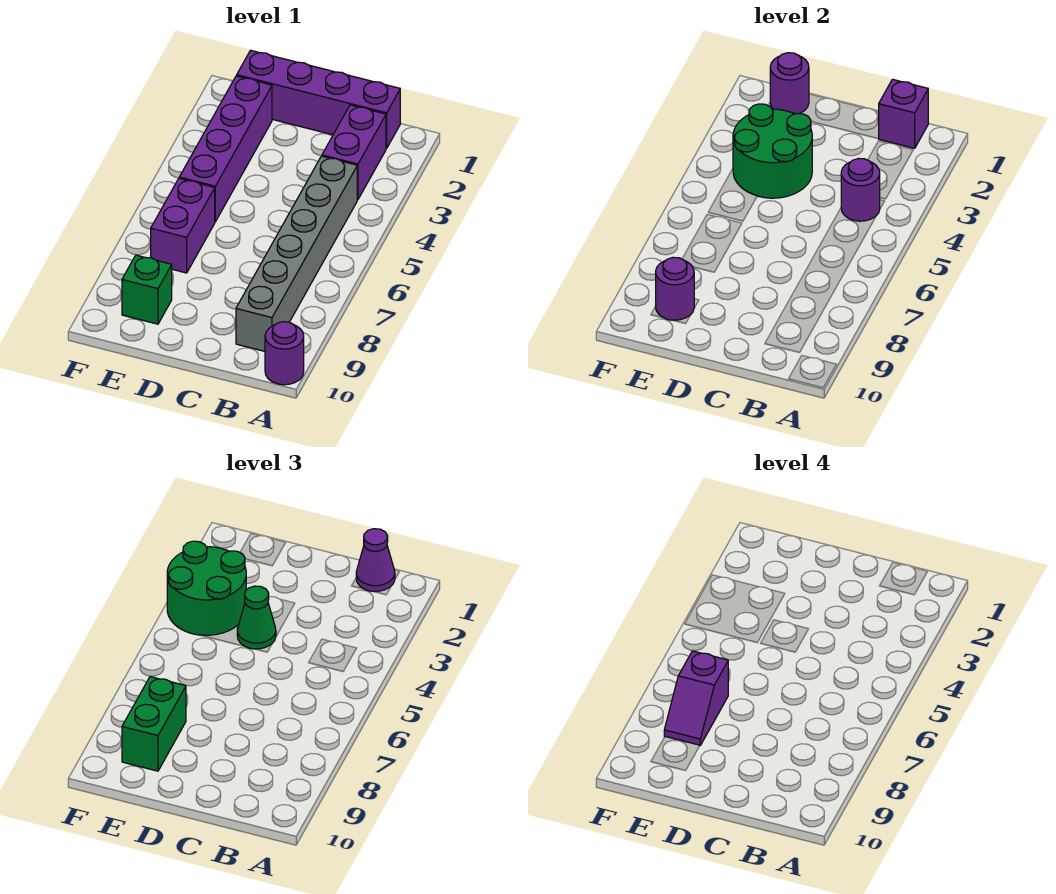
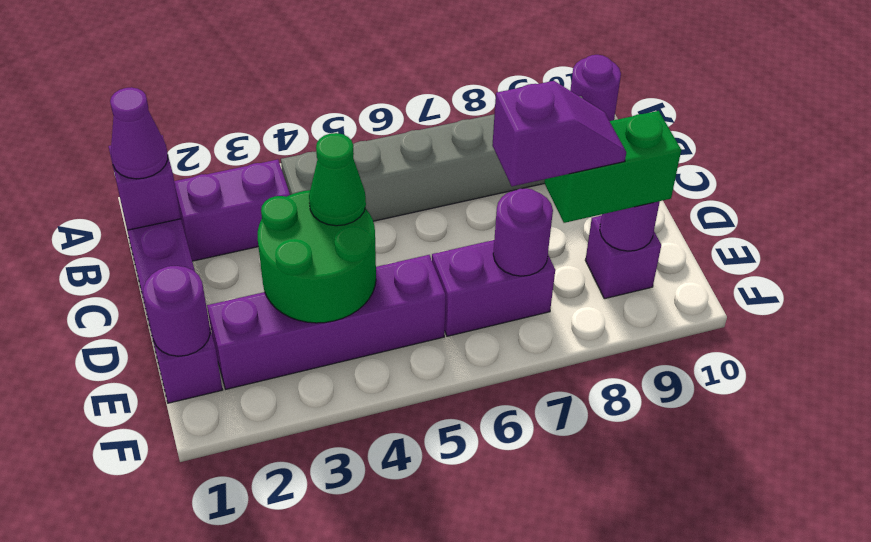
purple 1x1 round brick [841,158,880,221] -> purple 1x1 round brick moved to [493,188,553,276]
green 2x2 round brick [167,541,246,635] -> none
green 1x1 brick [122,255,172,324] -> purple 1x1 brick [585,216,661,299]

